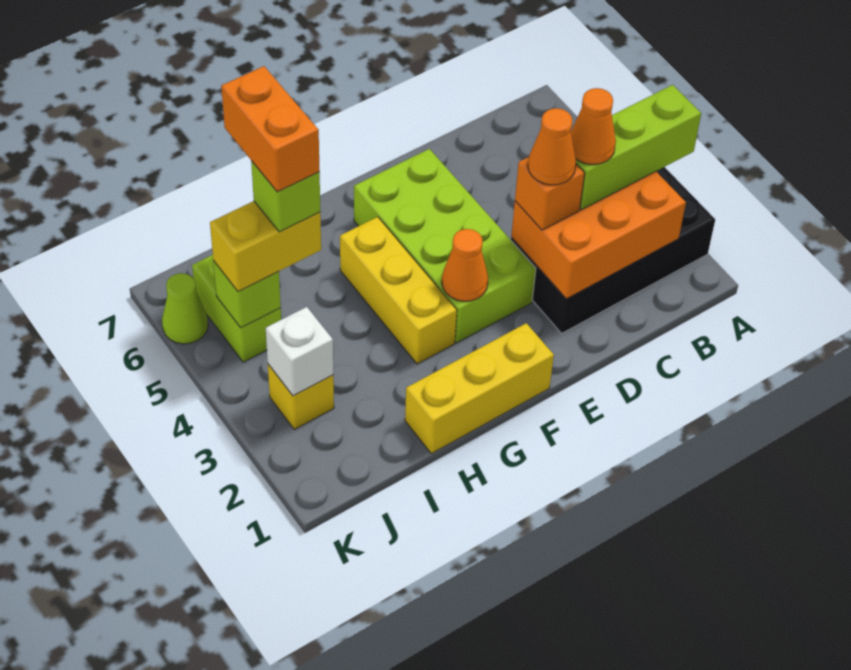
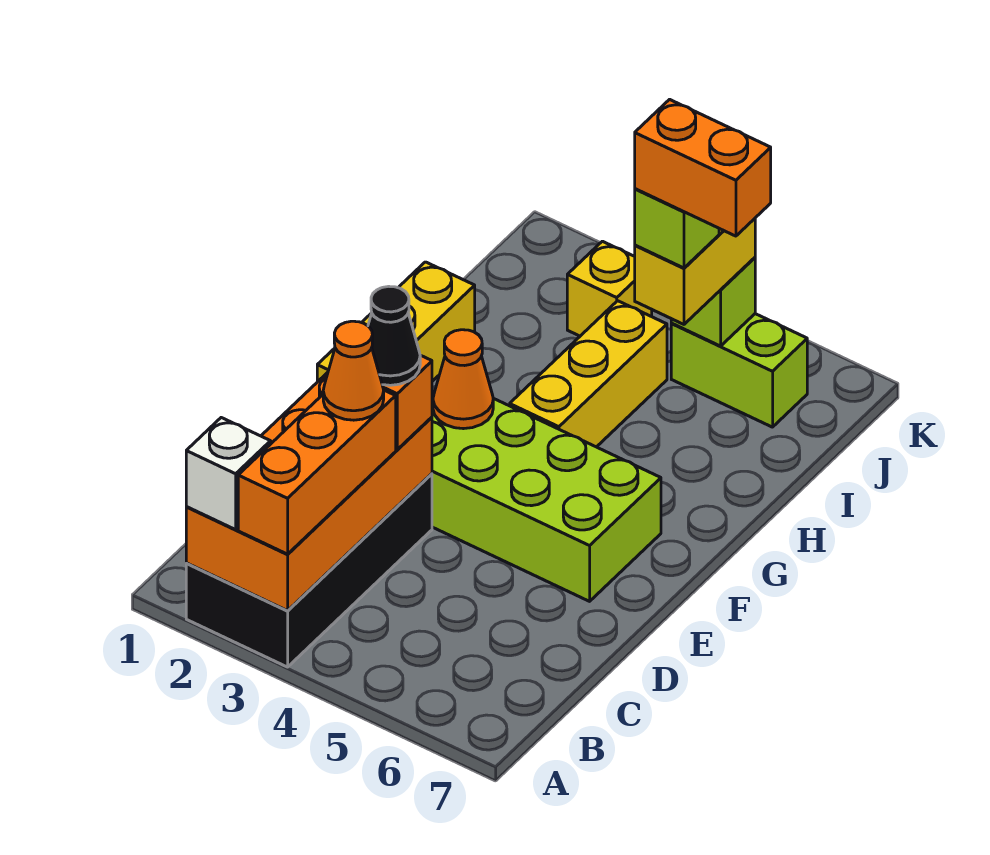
lime 1x3 brick [576,85,701,210] -> orange 1x3 brick [238,390,396,554]
orange 2x3 brick [511,172,686,299] -> orange 2x4 brick [186,372,432,611]
orange 1x1 cone [528,108,576,185] -> black 1x1 cone [368,286,420,385]
yellow 1x3 brick [340,217,457,364] -> yellow 1x3 brick turned to [510,301,667,447]
white 1x1 brick [266,307,333,396] -> white 1x1 brick moved to [186,418,271,530]
lime 1x1 cone [162,273,208,344] -> none

